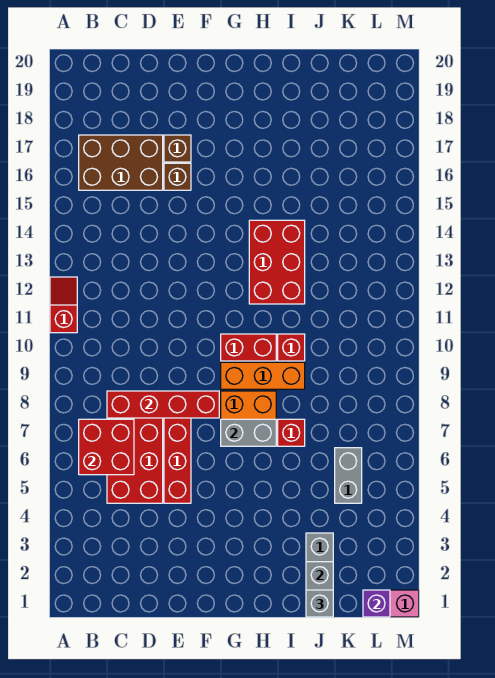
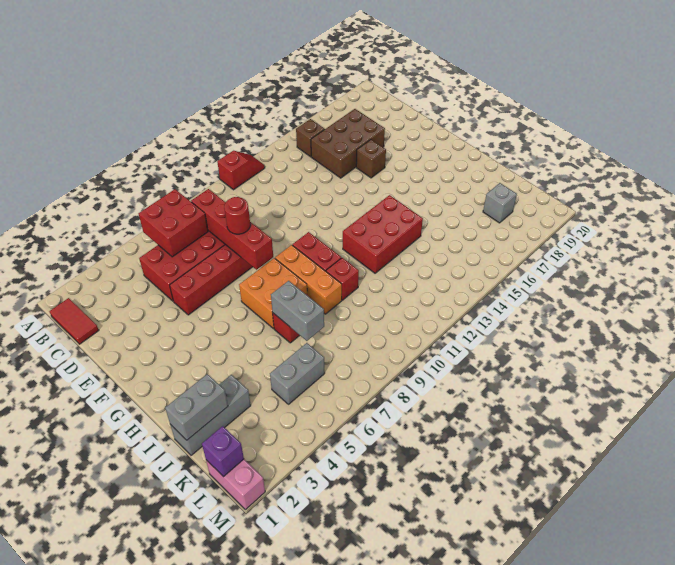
none -> red 1x2 tile [50,298,99,344]
brown 2x3 brick [79,135,163,190] -> brown 2x3 brick turned to [311,109,385,178]
none -> red 1x1 round brick [224,197,250,234]
brown 1x1 brick [164,135,191,162] -> brown 1x1 brick moved to [296,119,325,157]
grey 1x2 brick [221,419,276,446] -> grey 1x2 brick moved to [271,281,324,341]
grey 1x1 brick [306,590,333,617] -> grey 1x1 brick moved to [483,183,517,223]

